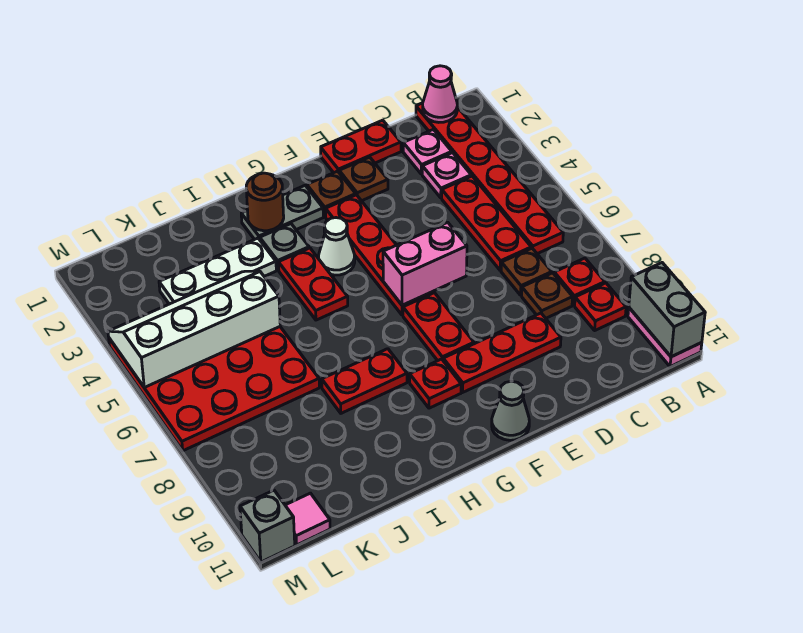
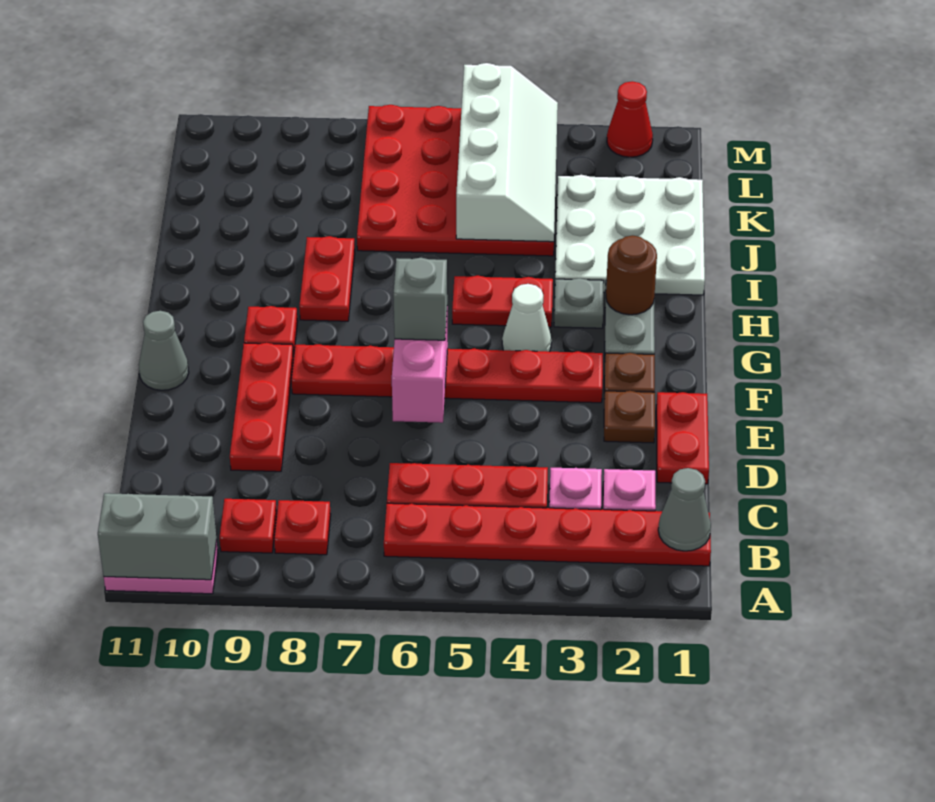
pink 1x1 cone [423,66,457,122] -> grey 1x1 cone [658,468,711,551]
brown 1x1 plate [501,248,552,295] -> none
brown 1x1 plate [522,273,573,318] -> none
white 1x3 plate [159,238,276,304] -> white 3x3 plate [555,175,705,295]
pink 1x1 tile [285,493,330,545] -> none
none -> red 1x1 cone [607,81,653,157]
grey 1x1 brick [240,490,295,562] -> grey 1x1 brick moved to [393,258,447,340]

